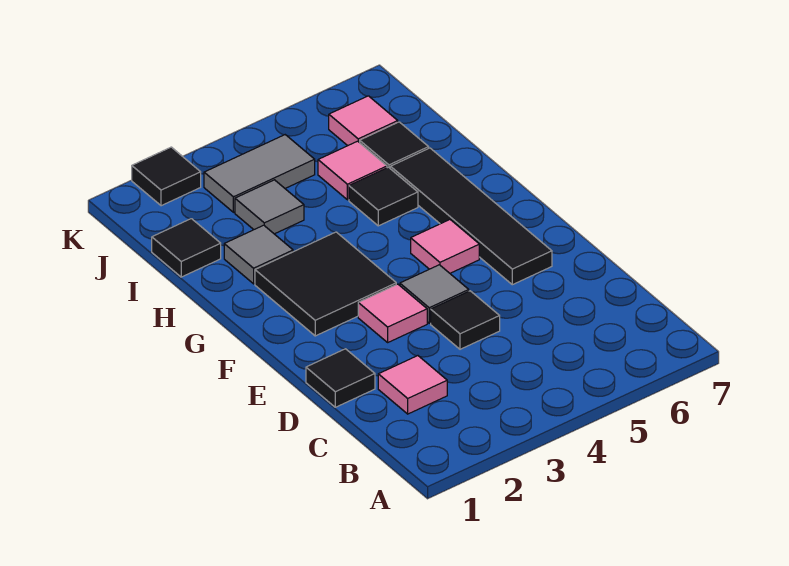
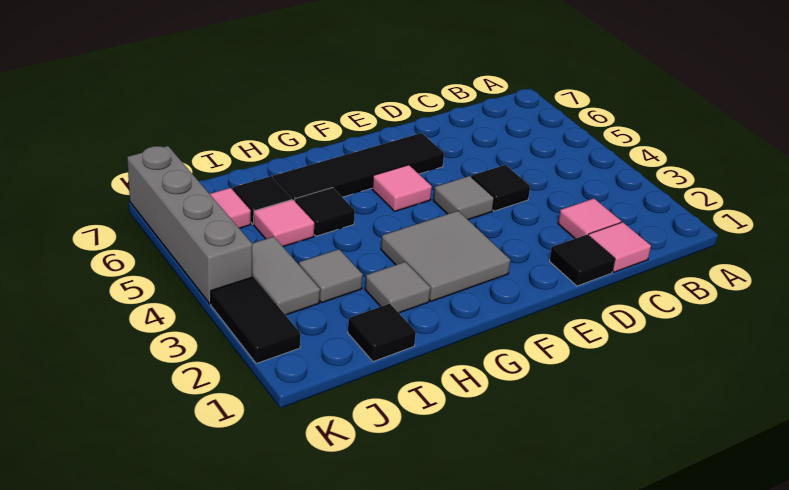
pink 1x1 tile [358,284,427,342] -> pink 1x1 tile moved to [588,222,651,272]
black 2x2 tile [255,232,396,336] -> grey 2x2 tile [381,211,510,301]
black 1x1 tile [132,147,201,206] -> black 1x2 tile [211,277,300,364]
none -> grey 1x4 brick [127,146,252,304]

